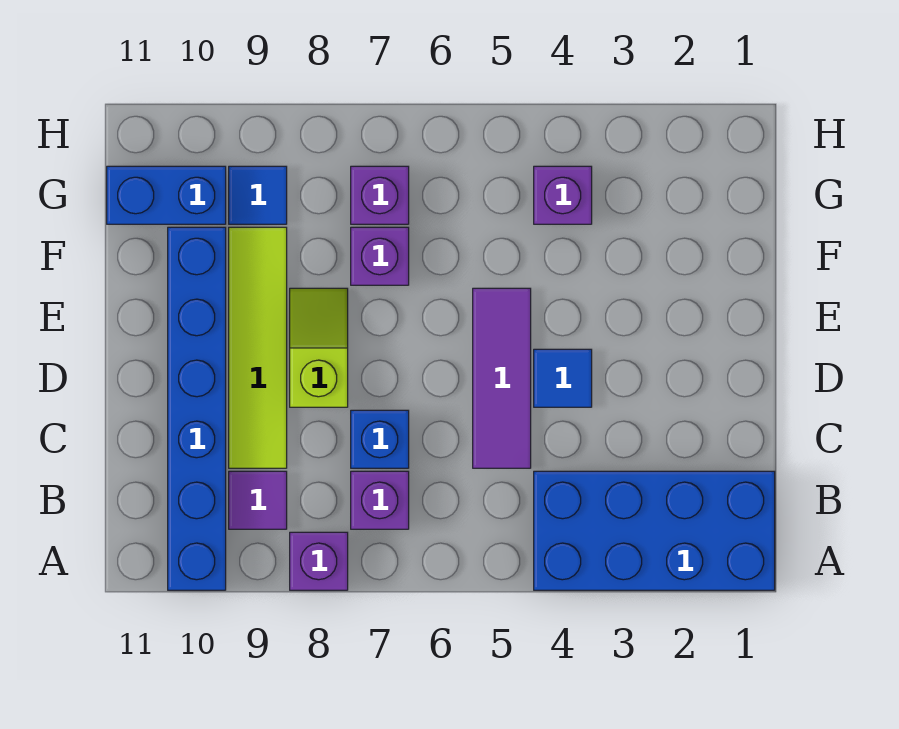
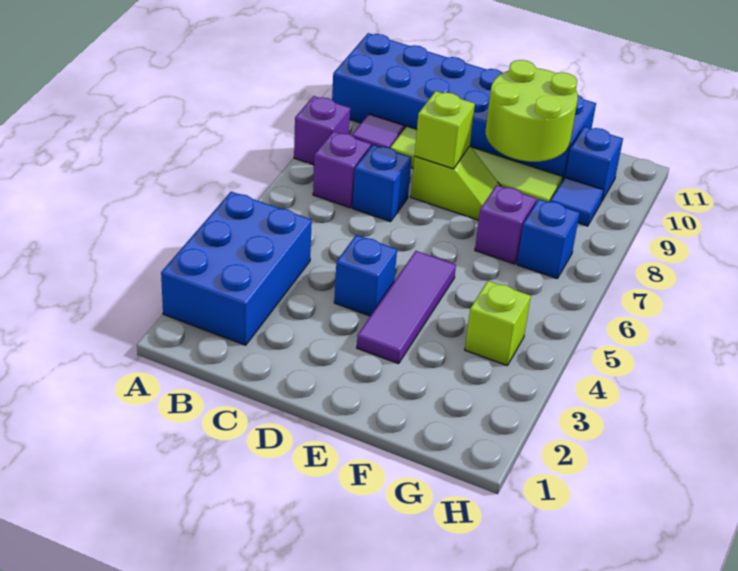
blue 2x4 brick [534,471,775,590] -> blue 2x3 brick [161,192,312,345]
blue 1x6 brick [168,227,226,590] -> blue 2x6 brick [332,33,596,181]
purple 1x3 tile [473,288,531,468] -> purple 1x3 tile turned to [357,251,456,364]
blue 1x1 tile [534,349,592,407] -> blue 1x1 brick [334,235,397,316]
none -> lime 1x1 brick [414,91,475,169]
none -> lime 2x2 round brick [486,60,578,162]
purple 1x1 brick [534,166,592,224] -> lime 1x1 brick [465,281,531,365]
purple 1x1 brick [351,166,409,224] -> blue 1x1 brick [517,199,580,279]
blue 1x2 brick [107,166,226,224] -> blue 1x1 brick [565,126,623,200]

